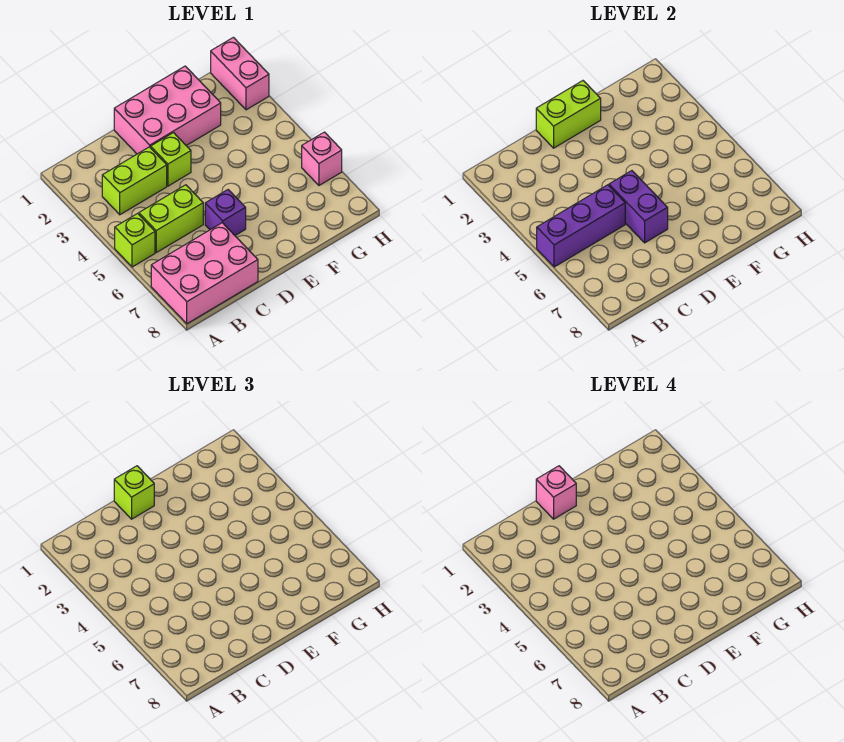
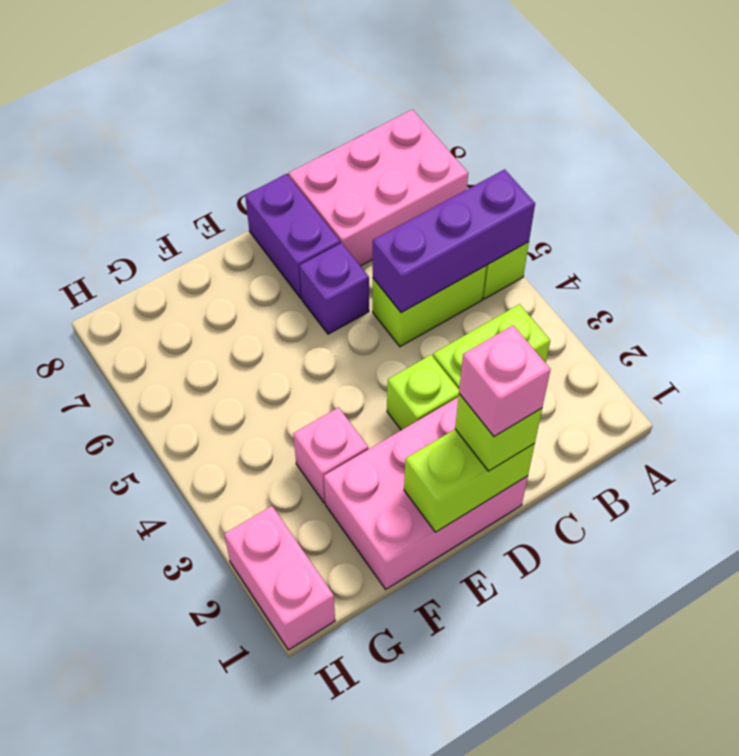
purple 1x2 brick [609,171,668,243] -> purple 1x2 brick moved to [245,174,340,298]
pink 1x1 brick [302,132,342,185] -> pink 1x1 brick moved to [293,407,368,503]

